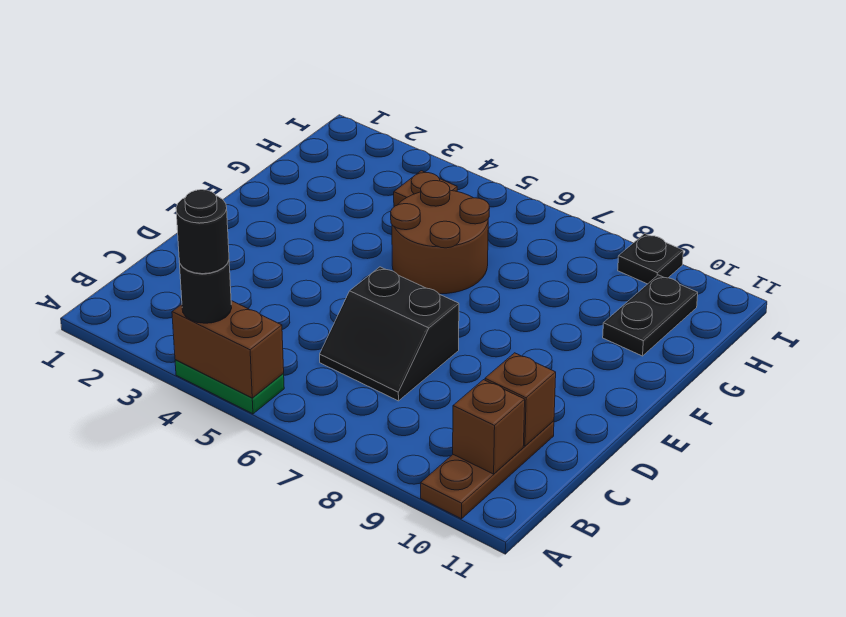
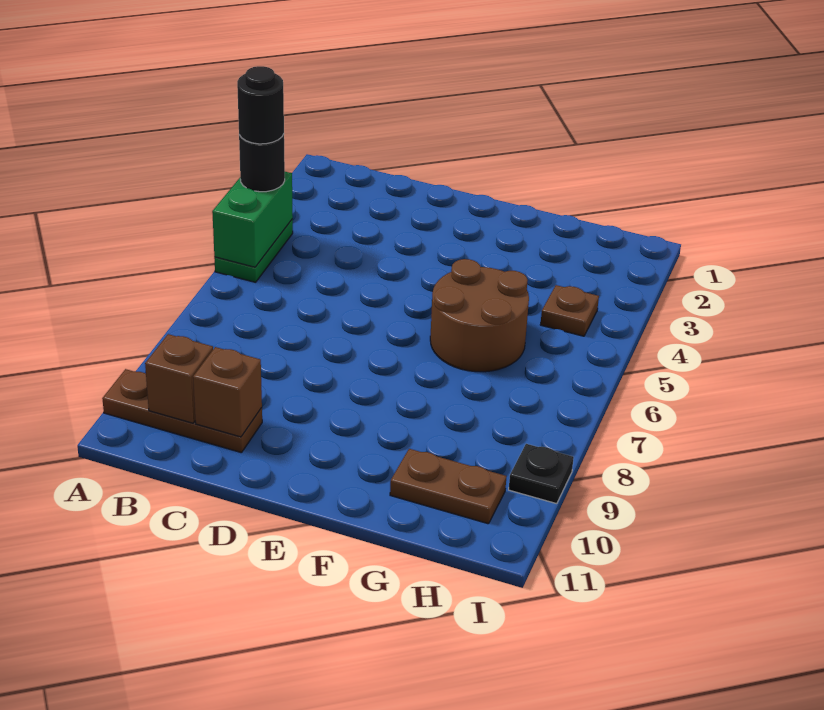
brown 1x2 brick [172,301,284,398] -> green 1x2 brick [212,172,293,267]
black 2x2 slope [320,267,459,401] -> none
black 1x2 plate [603,275,698,356] -> brown 1x2 plate [390,449,507,524]

